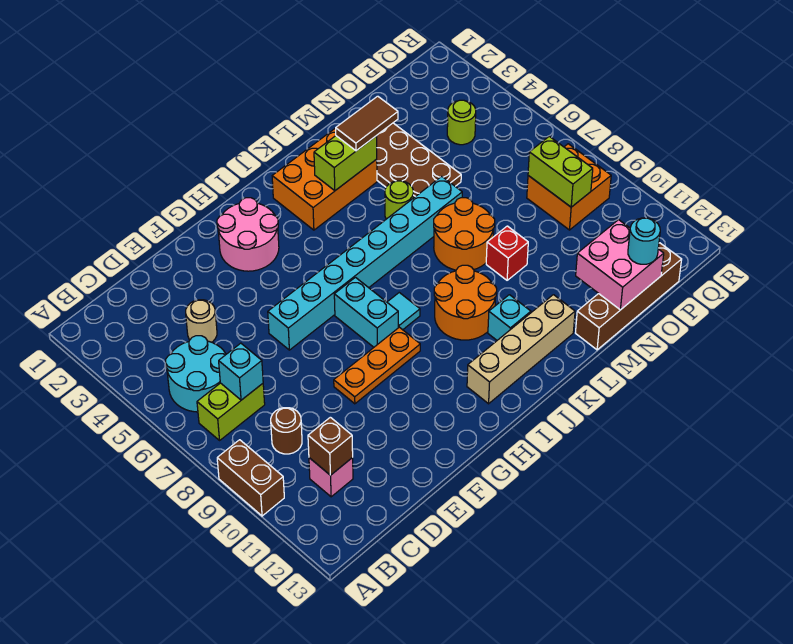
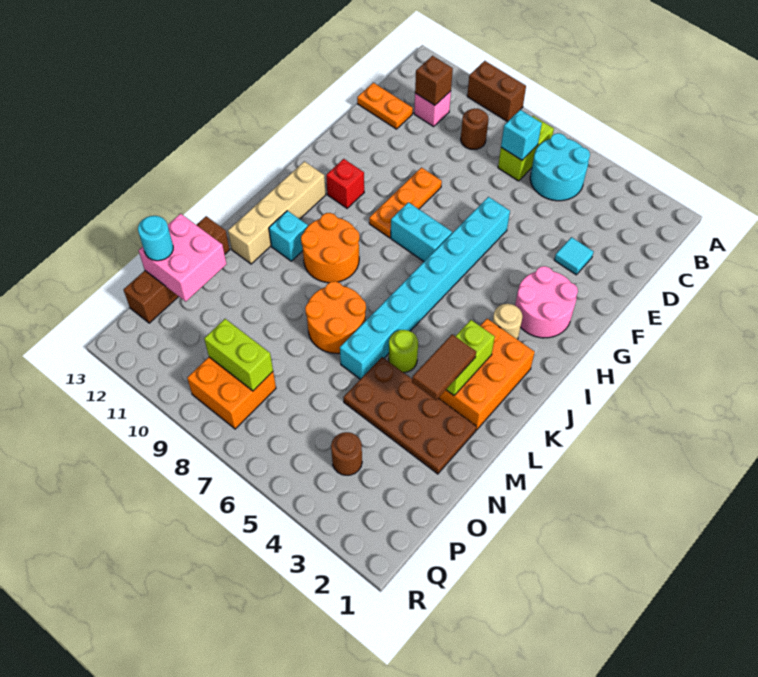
tan 1x1 round brick [186,300,217,342] -> tan 1x1 round brick moved to [493,304,522,339]
none -> orange 1x2 plate [357,83,413,129]
cyan 1x1 tile [387,293,420,330] -> cyan 1x1 tile moved to [554,237,594,275]
red 1x1 brick [486,226,528,280] -> red 1x1 brick moved to [326,159,364,208]
lime 1x1 round brick [447,100,476,145] -> brown 1x1 round brick [331,432,362,475]

